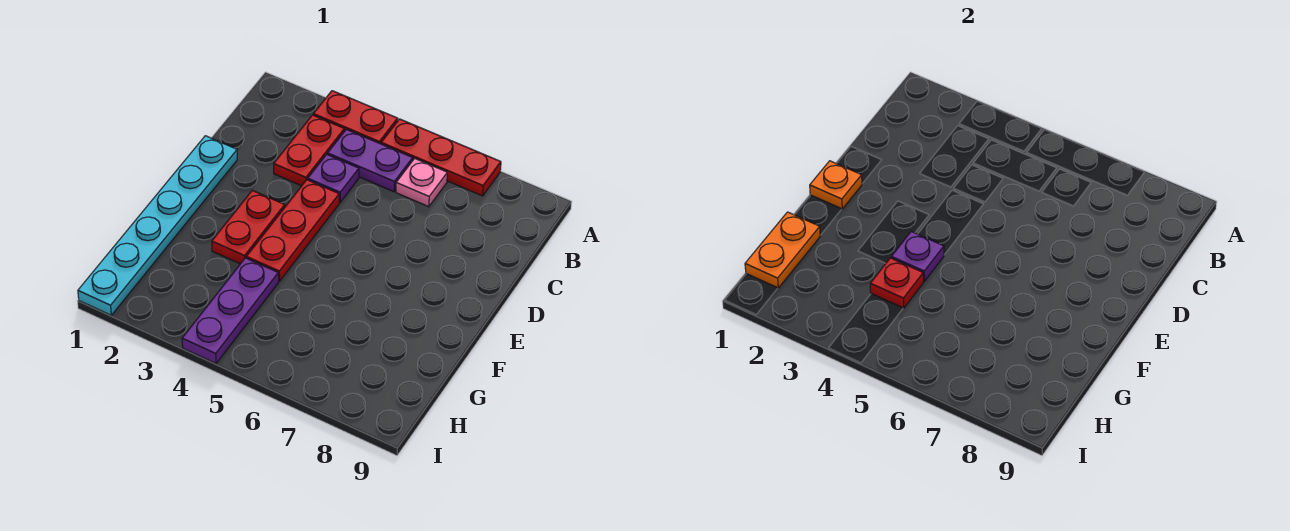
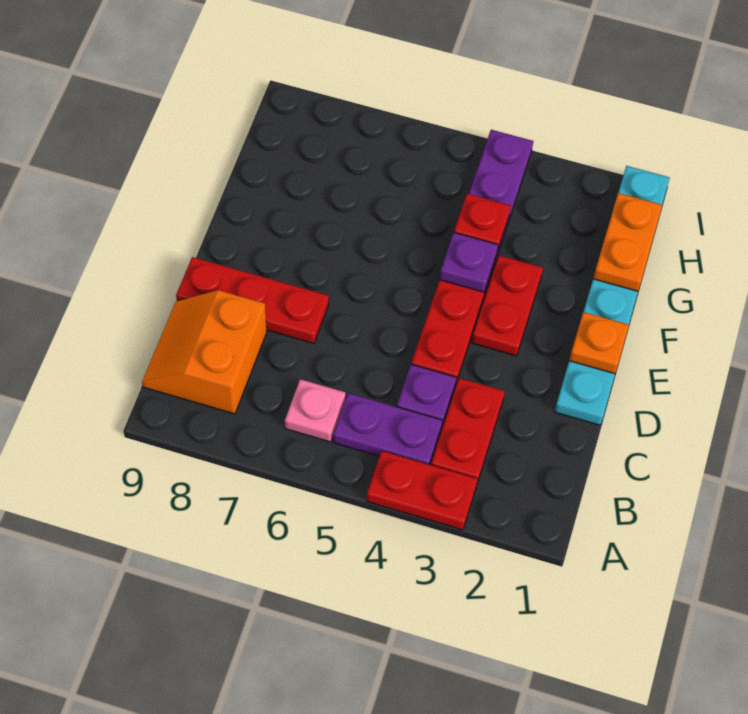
red 1x3 plate [381,119,501,196] -> red 1x3 plate moved to [176,257,329,343]
none -> orange 2x2 slope [142,290,267,414]

